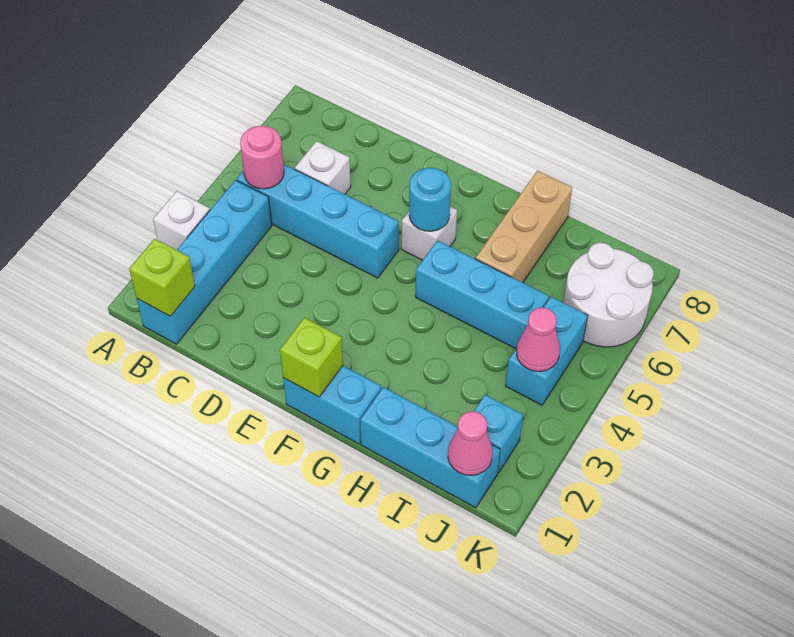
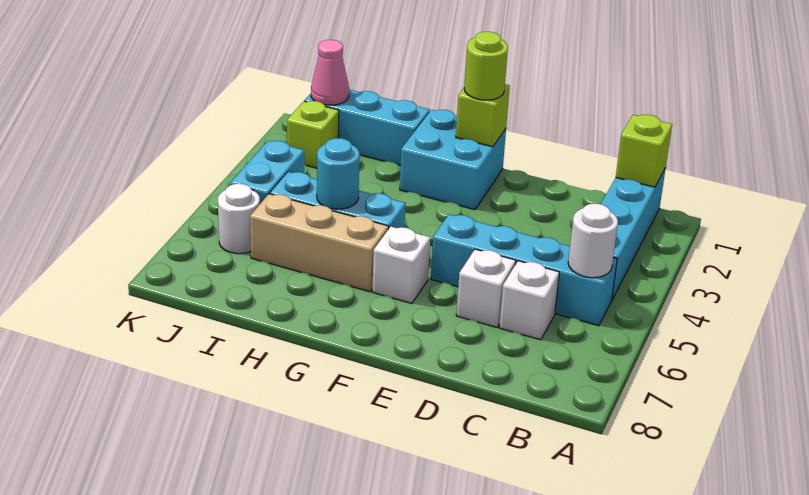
white 1x1 brick [153,191,210,250] -> white 1x1 brick moved to [456,249,516,327]
pink 1x1 round brick [240,126,284,189] -> white 1x1 round brick [568,204,618,278]
cyan 1x2 brick [283,366,381,444] -> cyan 2x2 brick [400,110,506,210]
none -> lime 1x1 round brick [464,32,508,100]
cyan 1x1 round brick [409,168,451,231] -> cyan 1x1 round brick moved to [317,138,360,209]
tan 1x3 brick [475,171,572,283] -> tan 1x3 brick turned to [250,194,389,292]
cyan 1x1 brick [474,395,523,473] -> lime 1x1 brick [287,101,339,168]
pink 1x1 cone [517,308,560,372] -> none
white 2x2 round brick [563,243,654,347] -> white 1x1 round brick [218,184,260,254]

